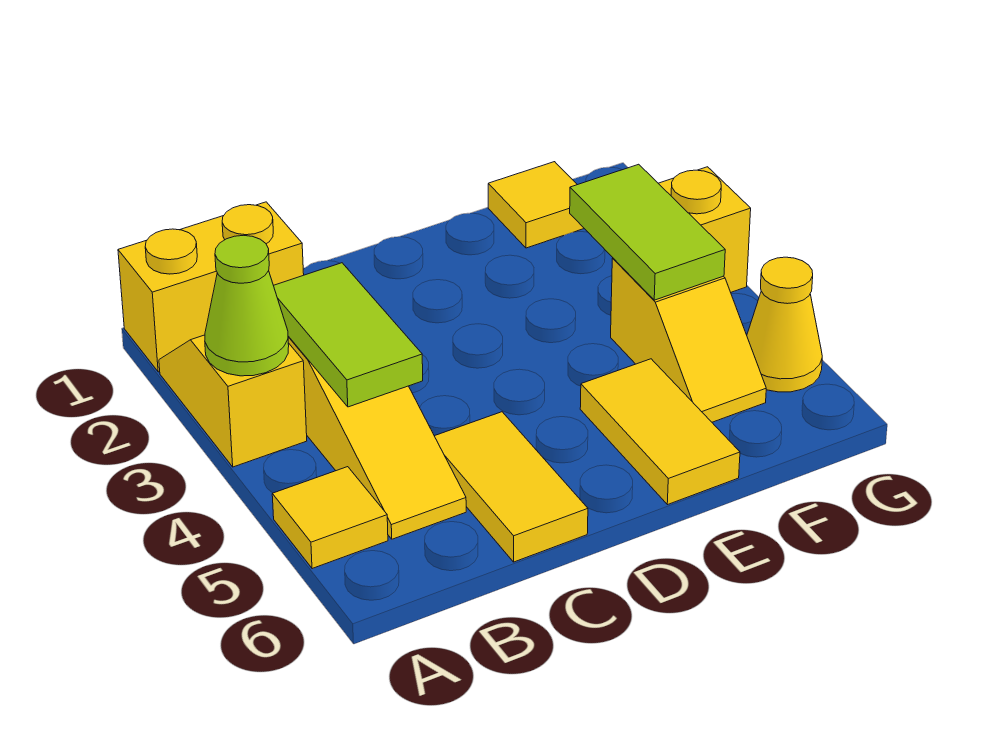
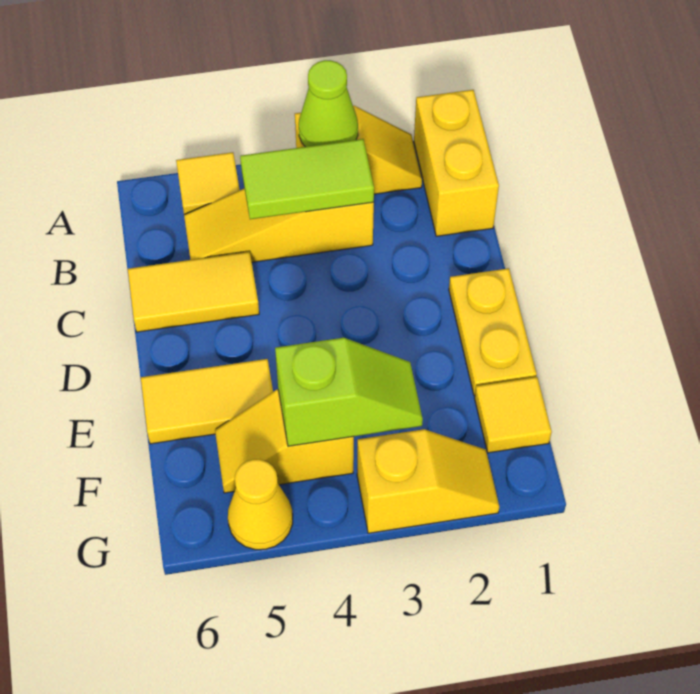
none -> yellow 1x2 plate [449,268,537,396]
lime 1x2 tile [570,164,725,300] -> lime 1x2 slope [275,338,423,446]

